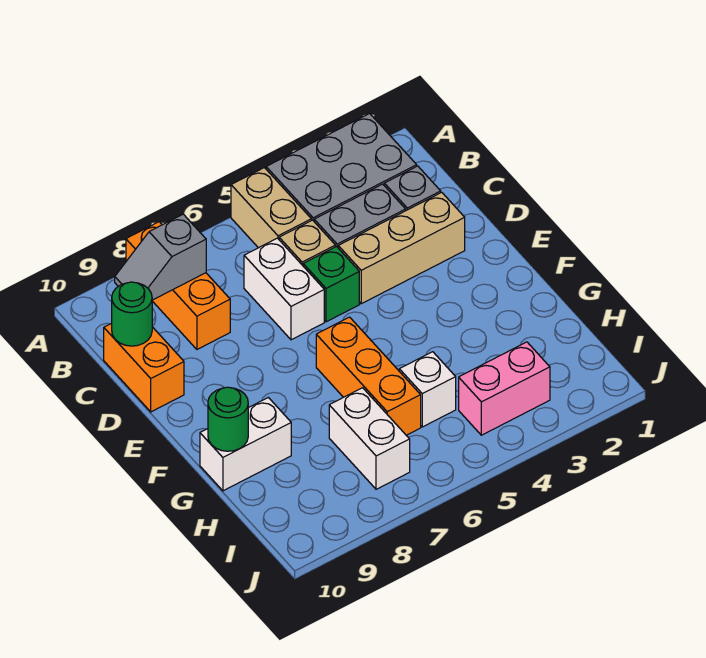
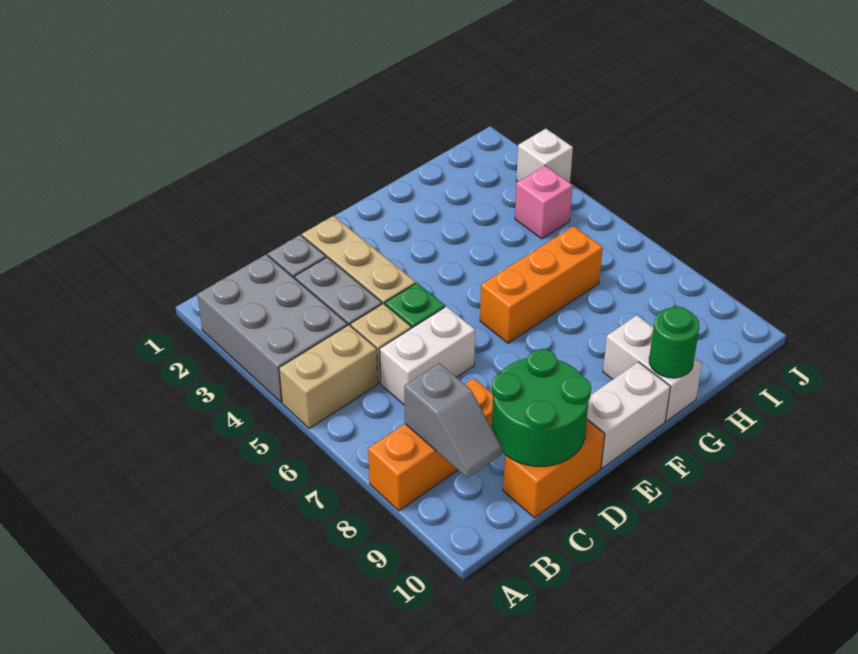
green 1x1 round brick [112,282,152,346] -> green 2x2 round brick [492,349,591,466]
white 1x1 brick [399,352,456,427] -> white 1x1 brick moved to [516,129,573,183]
white 1x2 brick [329,388,410,489] -> white 1x2 brick moved to [587,362,670,468]
pink 1x2 brick [459,342,550,435] -> pink 1x1 brick [515,166,573,239]

